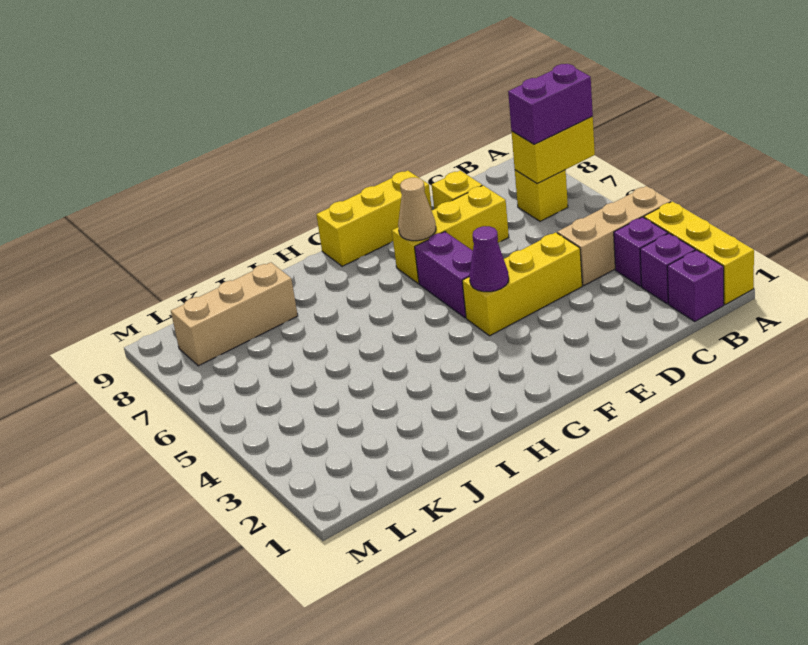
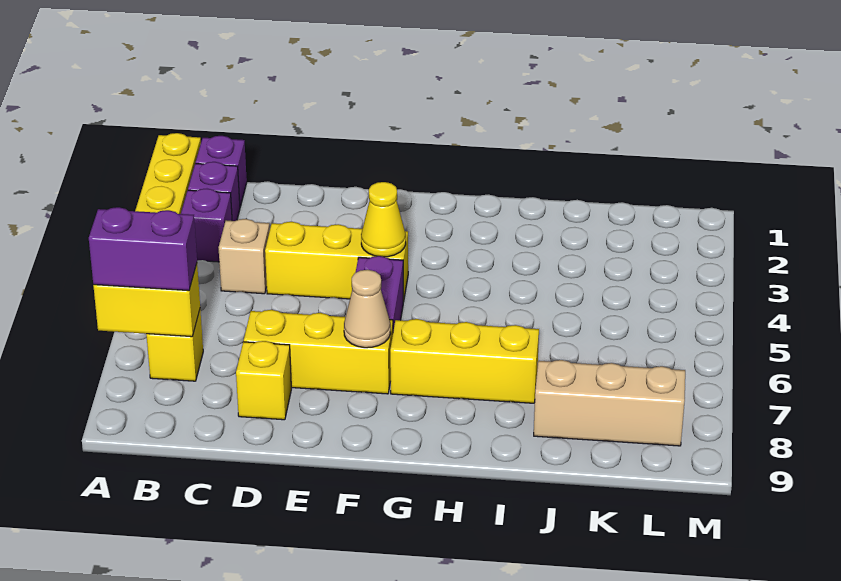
tan 1x3 brick [557,186,671,286] -> tan 1x1 brick [218,219,270,294]
yellow 1x3 brick [316,171,432,266] -> yellow 1x3 brick moved to [390,319,539,403]
purple 1x1 cone [469,226,509,292] -> yellow 1x1 cone [361,182,406,257]

